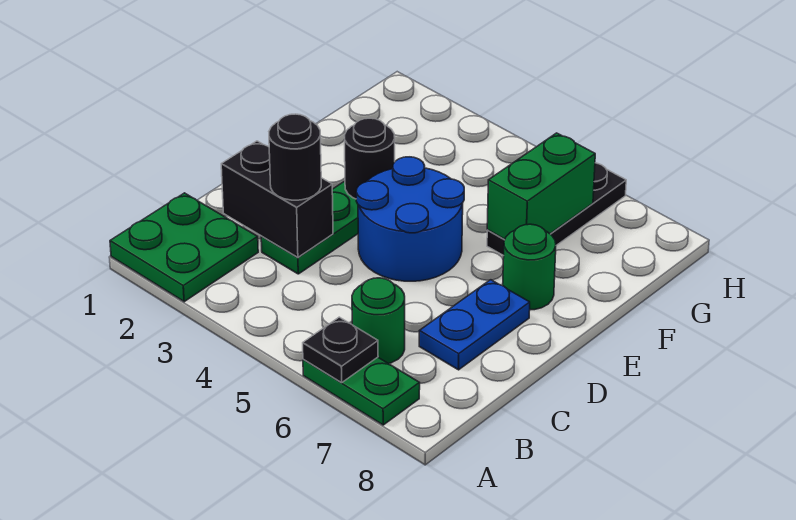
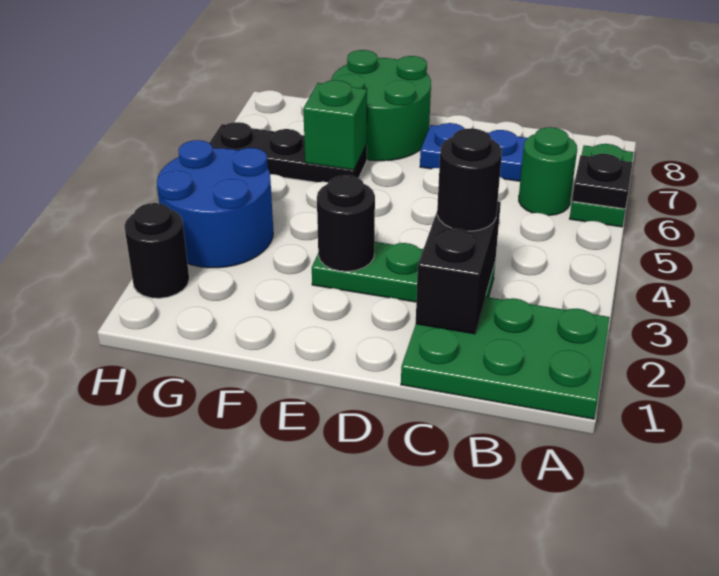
green 2x2 plate [110,193,258,302] -> green 2x3 plate [401,297,610,419]
blue 2x2 round brick [356,157,464,281] -> blue 2x2 round brick moved to [157,140,273,268]
green 1x1 round brick [503,224,556,310] -> green 2x2 round brick [331,50,431,161]
green 1x2 brick [487,133,595,240] -> green 1x1 brick [303,80,367,170]
none -> black 1x1 round brick [124,203,189,298]

